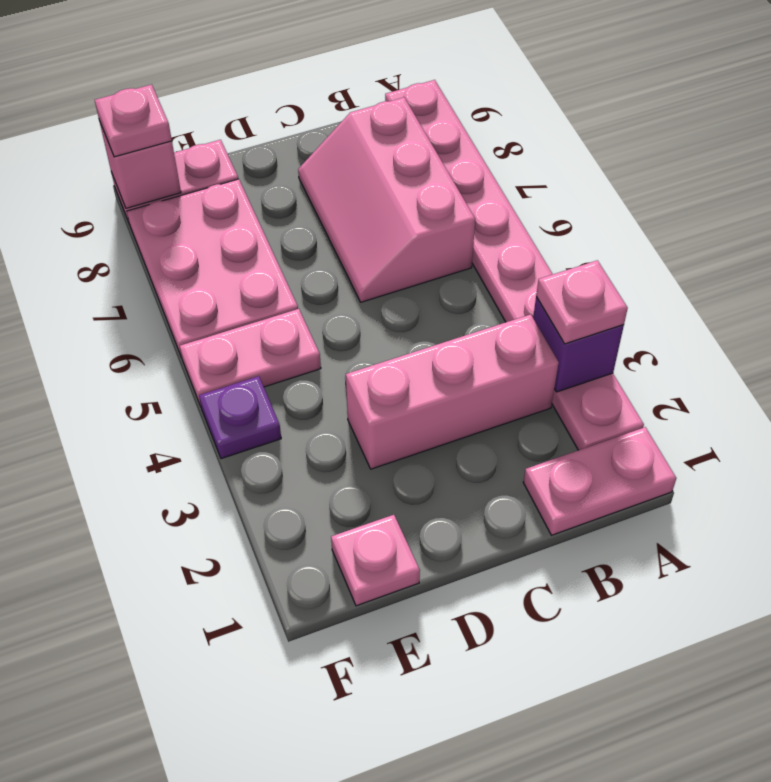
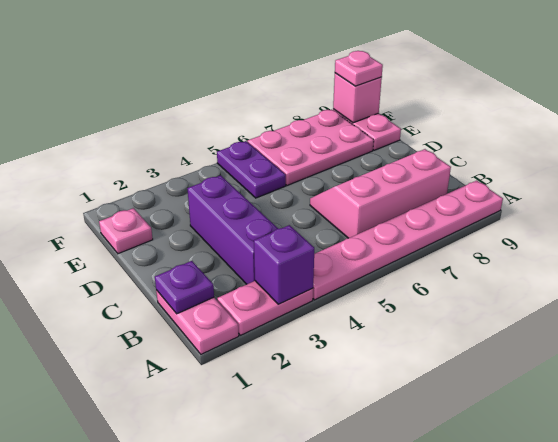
pink 1x1 plate [536,260,628,344] -> none
pink 1x3 brick [346,314,559,469] -> purple 1x3 brick [187,175,278,284]
pink 1x2 plate [180,309,321,406] -> purple 1x2 plate [217,141,286,198]
purple 1x1 plate [199,376,281,459] -> purple 1x1 plate moved to [155,261,214,314]

